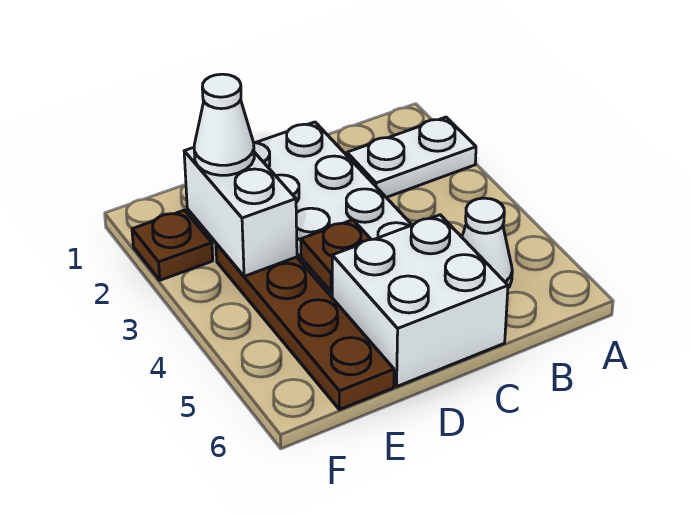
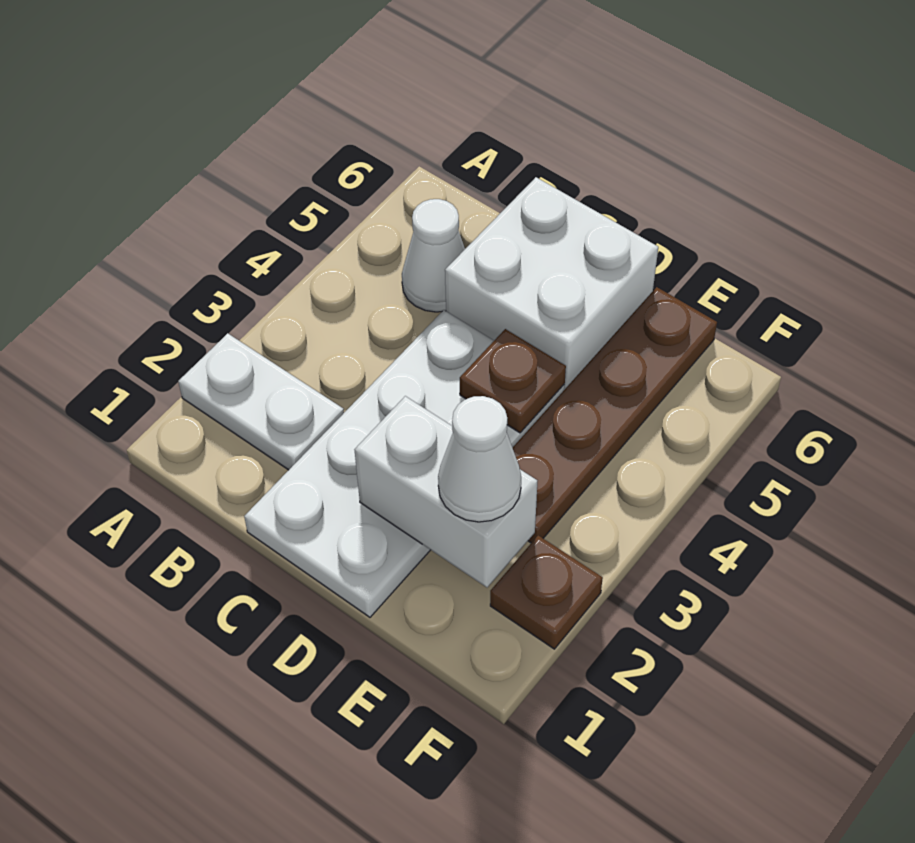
white 1x2 brick [184,148,297,276] -> white 1x2 brick turned to [355,396,537,587]

